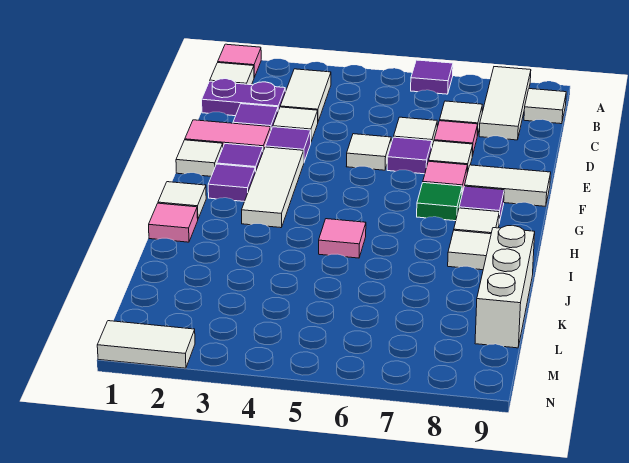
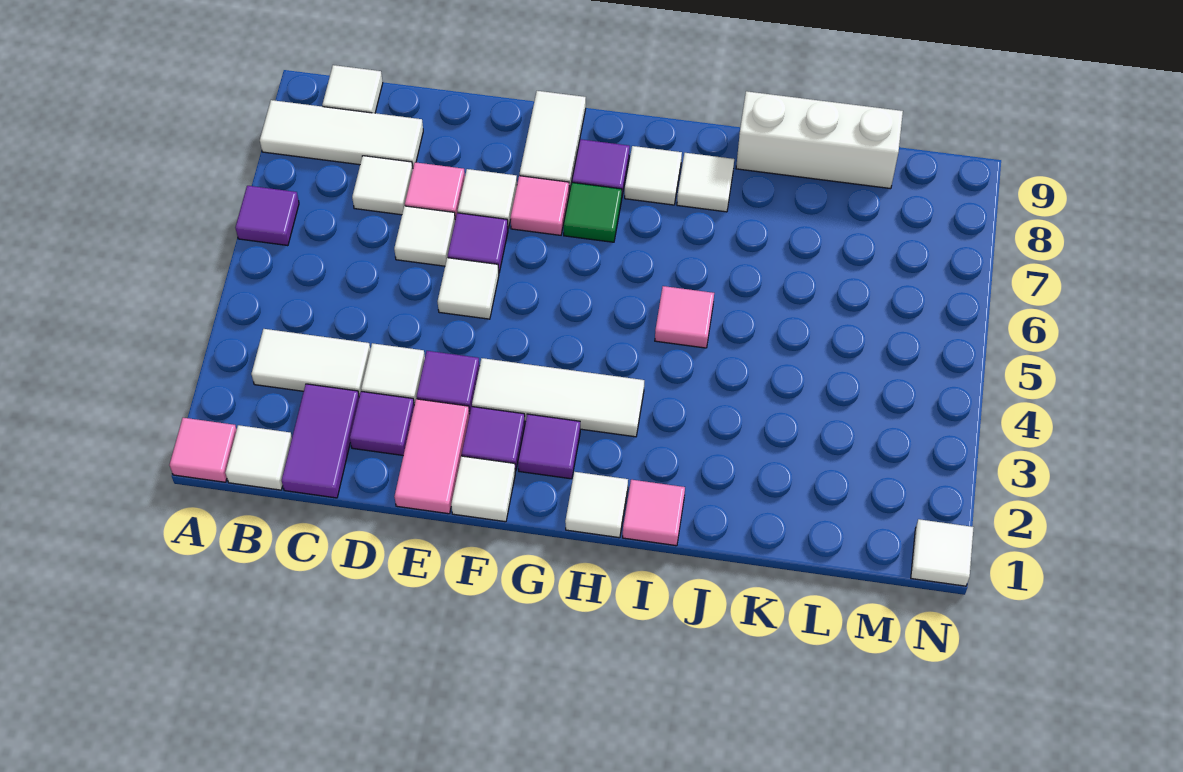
purple 1x2 plate [202,79,285,116] -> purple 1x2 tile [282,384,359,498]
white 1x2 tile [97,321,195,368] -> white 1x1 tile [911,519,974,586]

